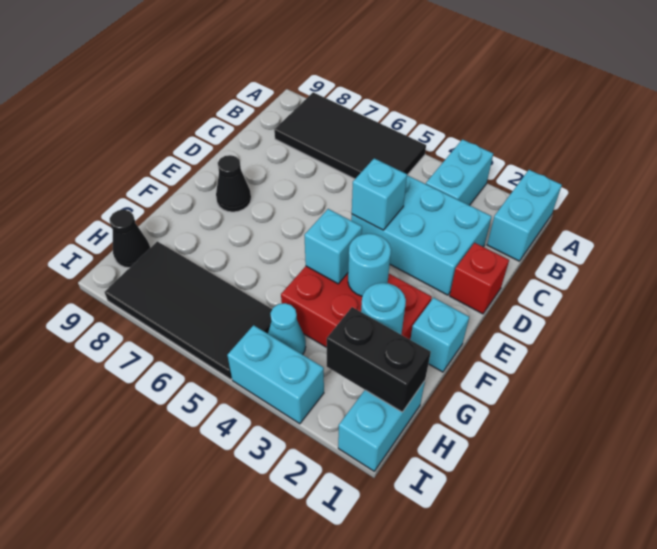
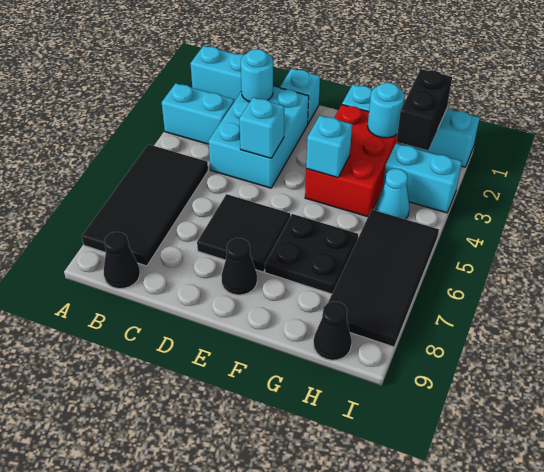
none -> black 1x1 cone [104,232,140,289]
red 1x1 brick [450,243,509,314] -> cyan 1x1 brick [280,69,320,123]
none -> black 2x2 tile [197,194,290,272]
cyan 1x1 round brick [348,234,391,296] -> cyan 1x1 round brick moved to [241,49,273,102]
none -> black 2x2 plate [265,214,358,294]
cyan 1x2 brick [227,325,324,424] -> cyan 1x2 brick turned to [383,143,462,213]

